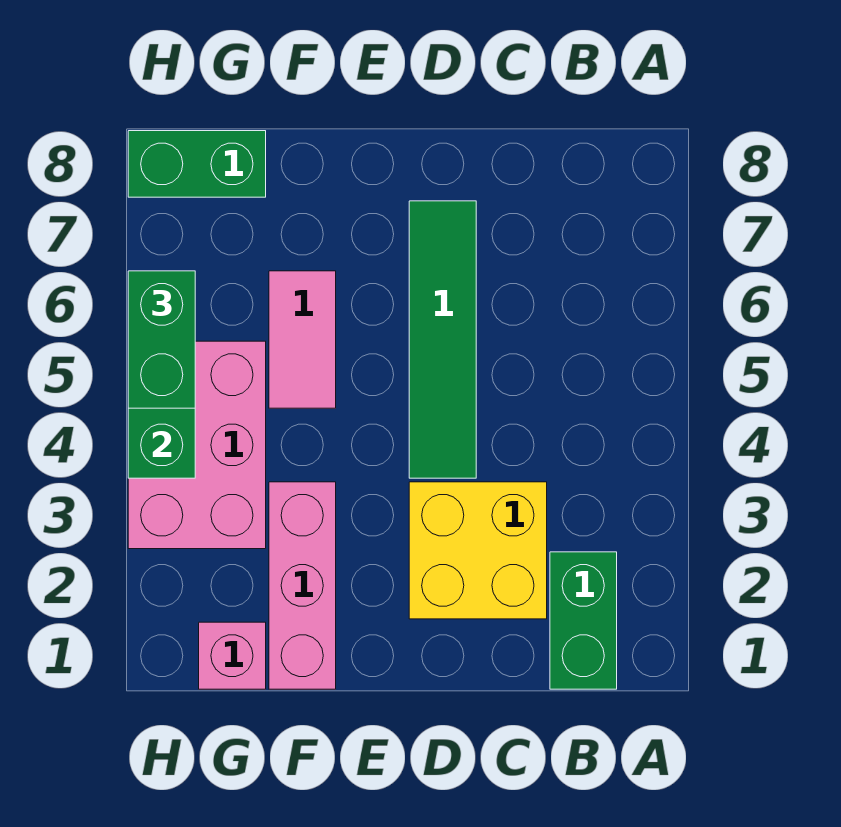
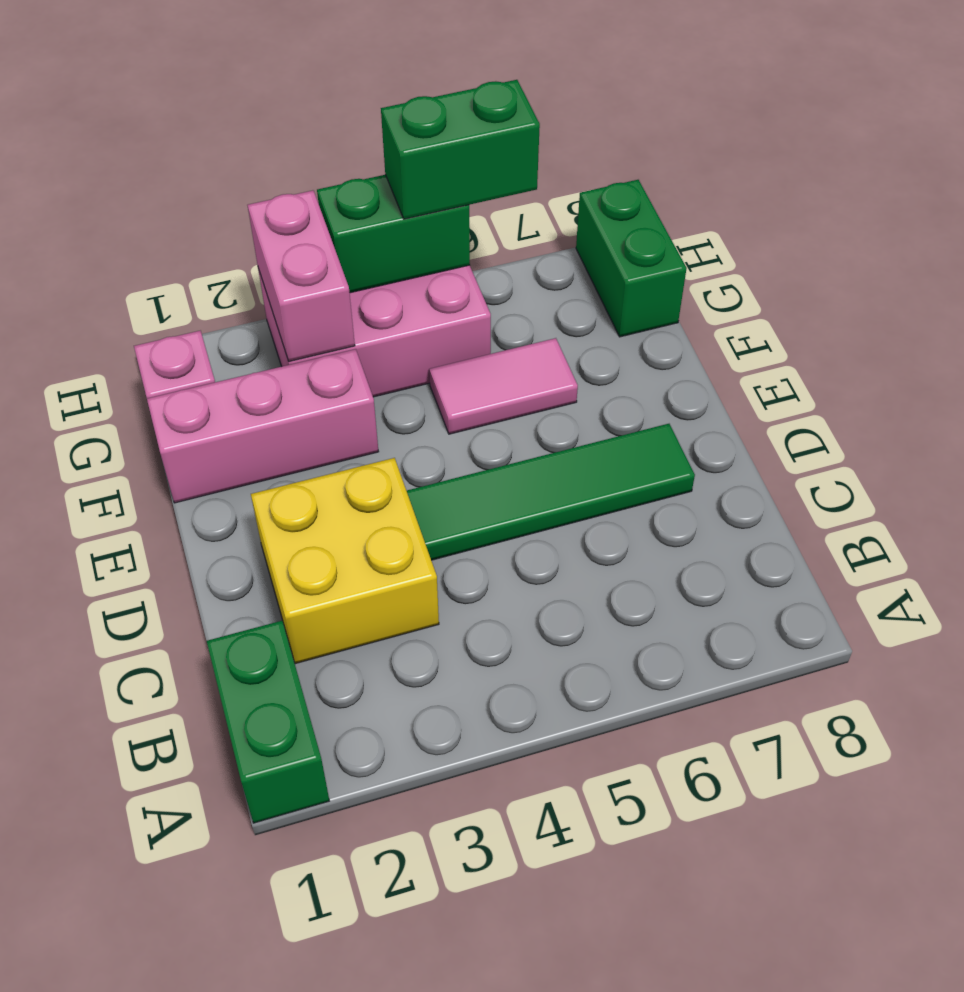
green 1x2 brick [550,552,617,689] -> green 1x2 brick turned to [207,621,329,823]
none -> pink 1x2 brick [248,190,355,361]

